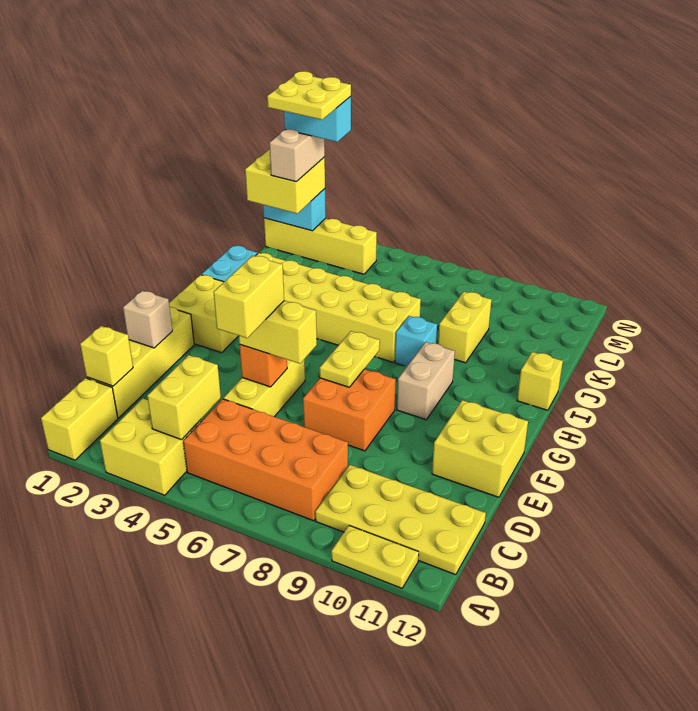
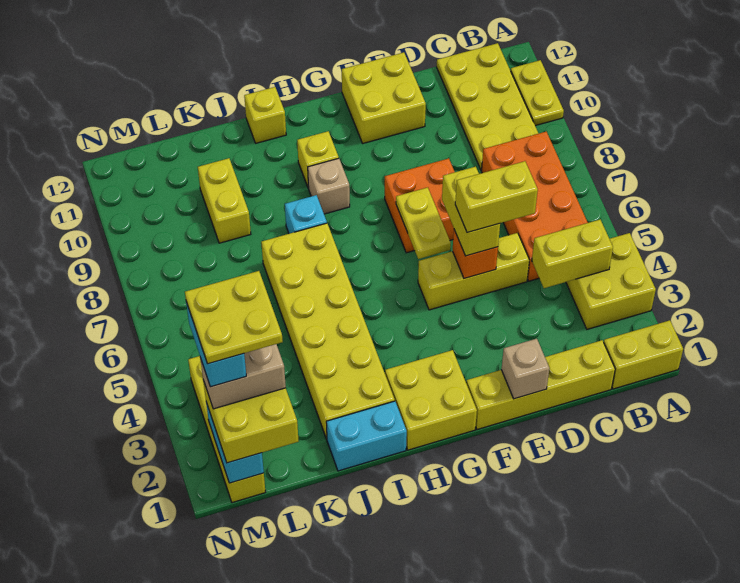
yellow 1x1 brick [80,326,133,386] -> yellow 1x1 brick moved to [297,131,339,188]
yellow 1x2 plate [320,331,380,387] -> yellow 1x2 plate turned to [396,187,451,259]
tan 1x2 brick [397,342,455,420] -> tan 1x1 brick [308,158,350,214]
yellow 1x2 brick [438,292,491,363] -> yellow 1x2 brick turned to [198,158,251,243]

